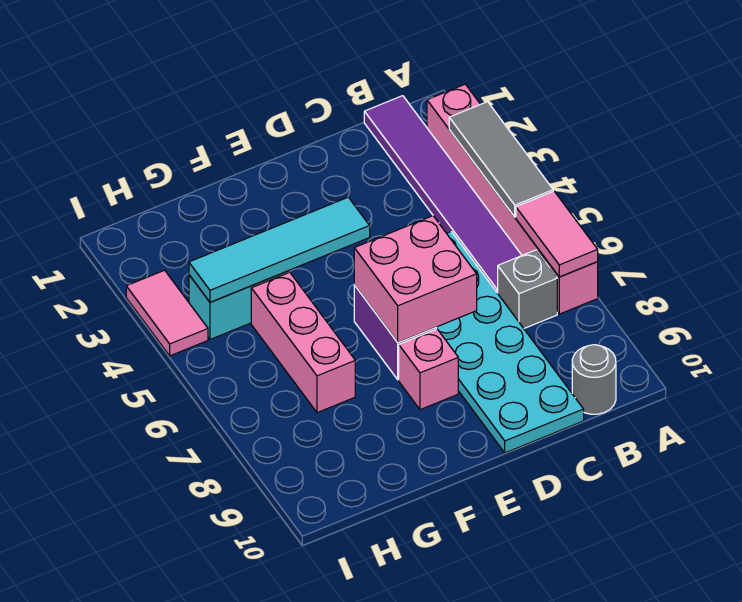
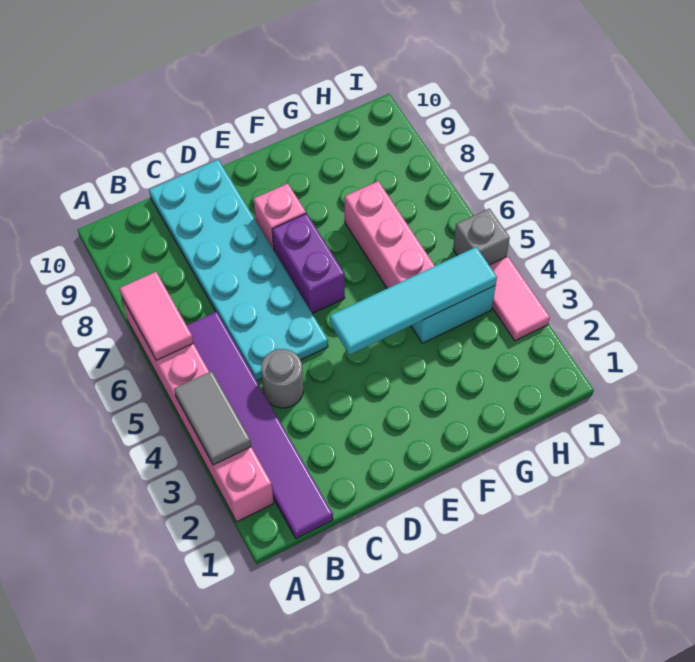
grey 1x3 tile [449,102,553,217] -> grey 1x2 tile [174,371,251,465]
grey 1x1 brick [498,250,557,328] -> grey 1x1 brick moved to [453,208,510,265]
grey 1x1 round brick [572,345,616,414] -> grey 1x1 round brick moved to [261,349,303,408]
pink 2x2 brick [354,216,477,343] -> none

